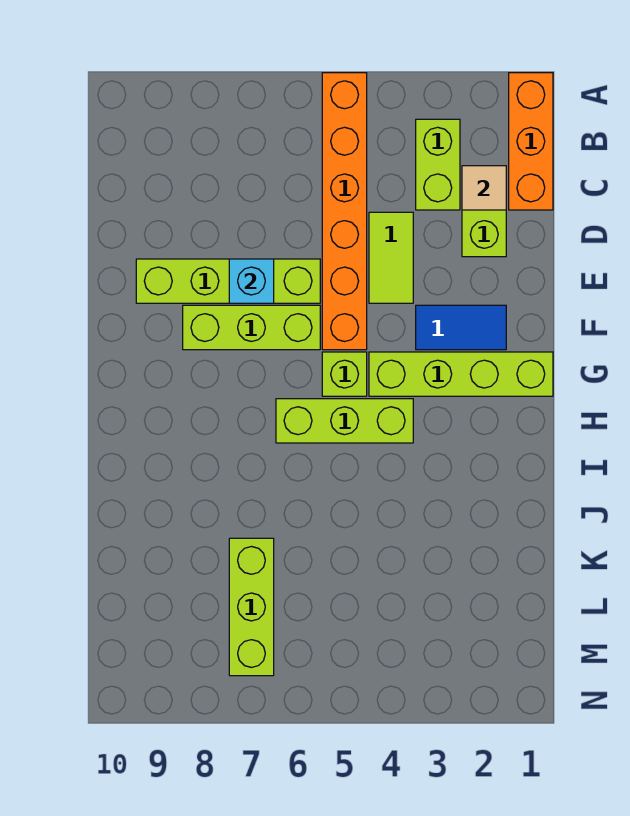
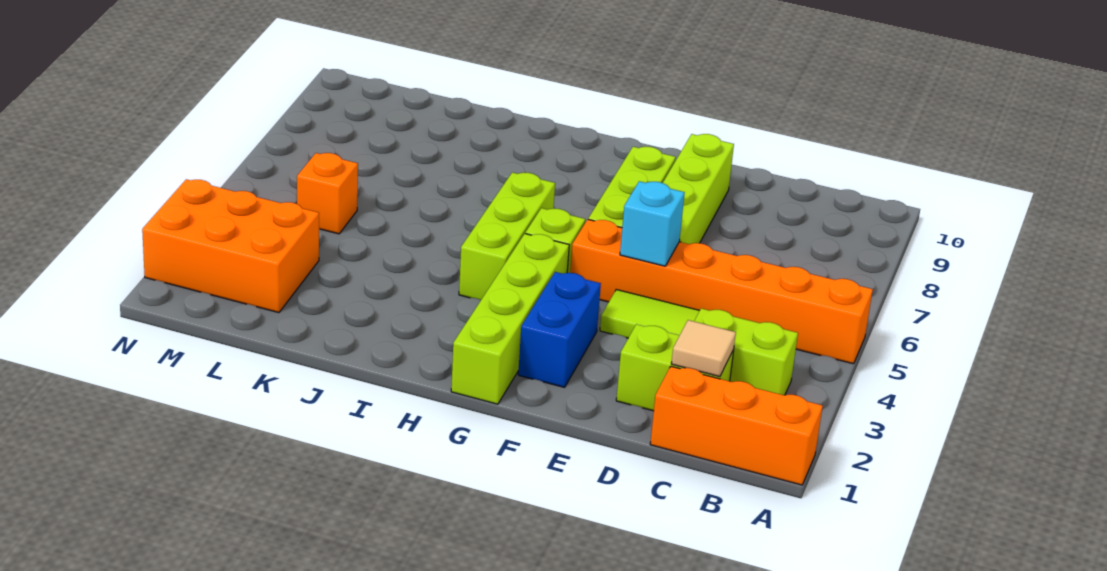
cyan 1x1 brick [229,259,274,303] -> cyan 1x1 brick moved to [620,181,685,266]
blue 1x2 tile [416,305,506,350] -> blue 1x2 brick [518,272,601,387]
lime 1x3 brick [229,538,274,676] -> none
none -> orange 2x3 brick [142,179,319,313]
none -> orange 1x1 brick [297,153,358,234]

